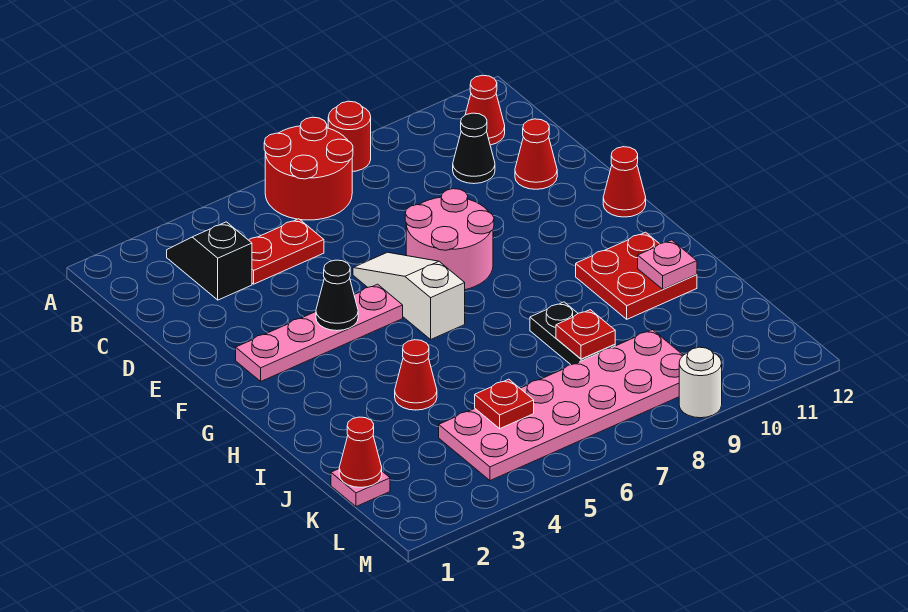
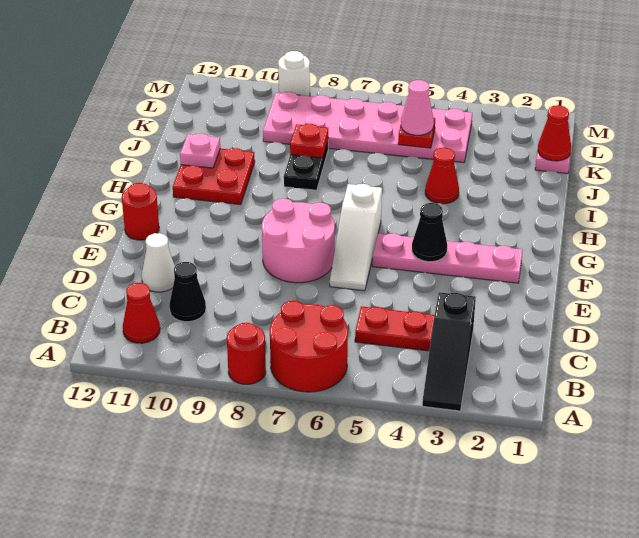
black 1x2 slope [167,222,252,300] -> black 1x3 slope [422,292,476,411]
red 1x1 cone [515,119,557,189] -> white 1x1 cone [142,233,175,292]
red 1x1 cone [603,147,646,217] -> red 1x1 round brick [122,183,159,240]
none -> pink 1x1 cone [401,80,434,135]

